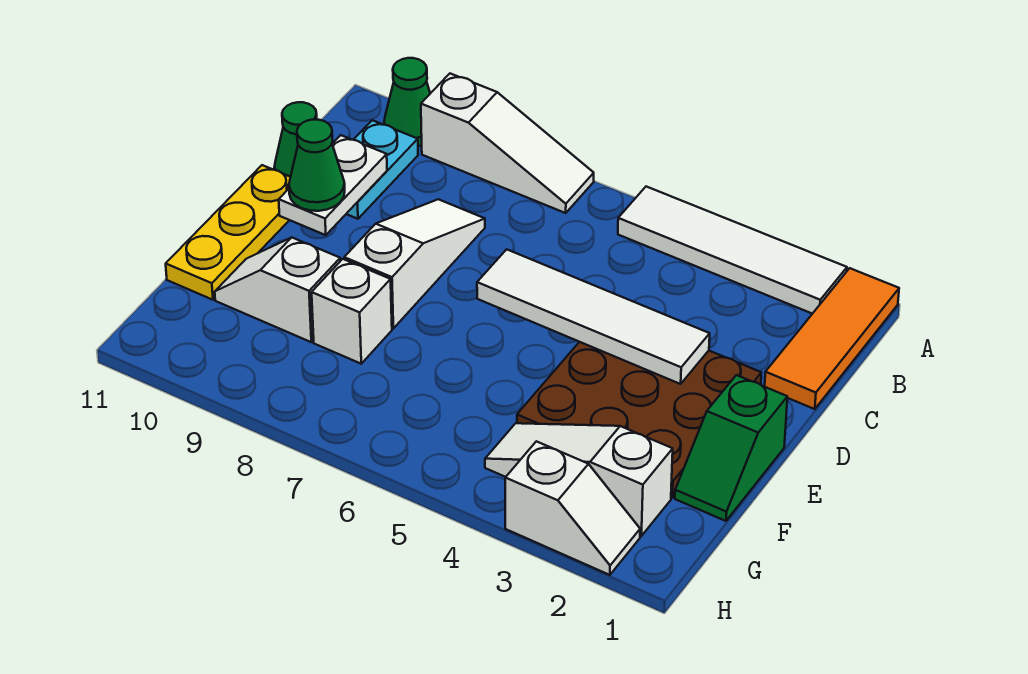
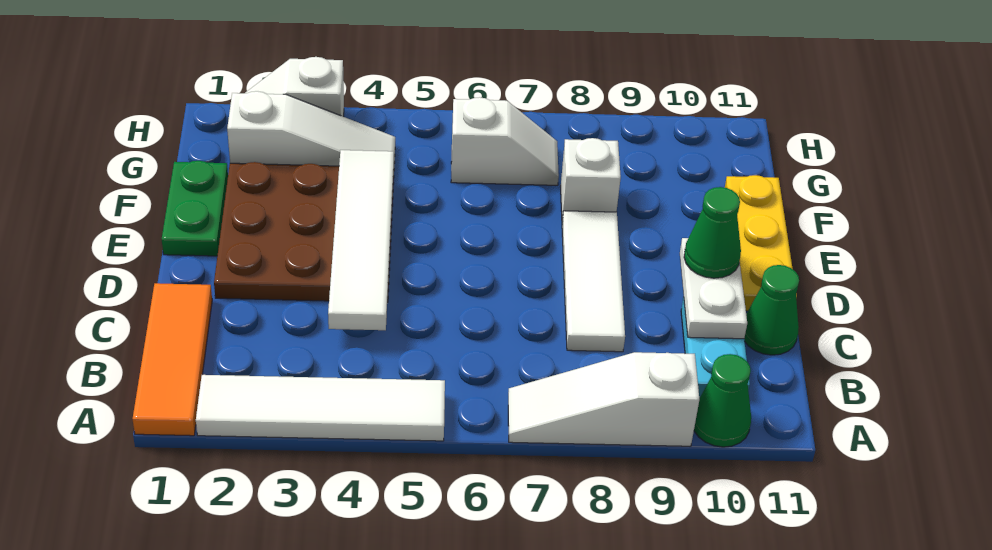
white 1x3 slope [344,199,485,328] -> white 1x3 tile [562,211,625,352]
white 1x4 tile [477,249,710,384] -> white 1x4 tile turned to [328,150,394,330]
green 1x2 slope [675,375,787,521] -> green 1x2 plate [162,161,228,256]
white 1x2 slope [215,238,340,342] -> white 1x2 slope moved to [451,97,559,185]

